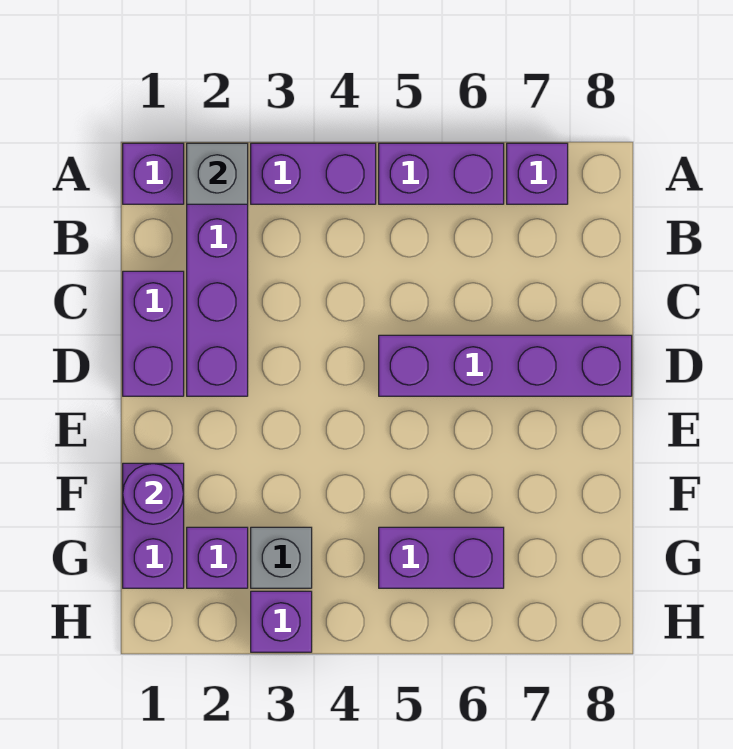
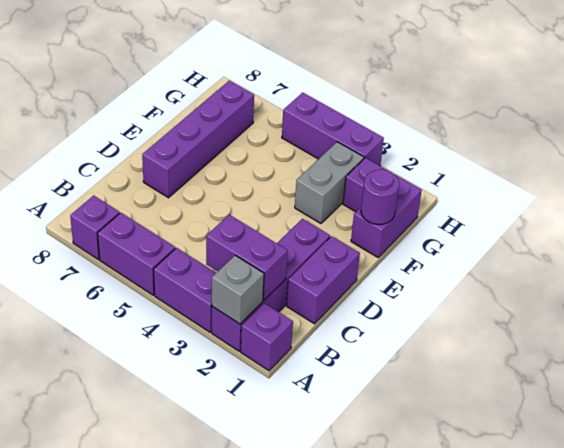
purple 1x4 brick [379,335,632,396] -> purple 1x4 brick turned to [142,81,254,198]
grey 1x1 brick [251,527,312,588] -> grey 1x2 brick [295,142,364,223]
purple 1x2 brick [379,527,504,588] -> purple 1x2 brick moved to [206,215,288,300]
purple 1x1 brick [251,591,312,652] -> purple 1x3 brick [282,93,384,166]

